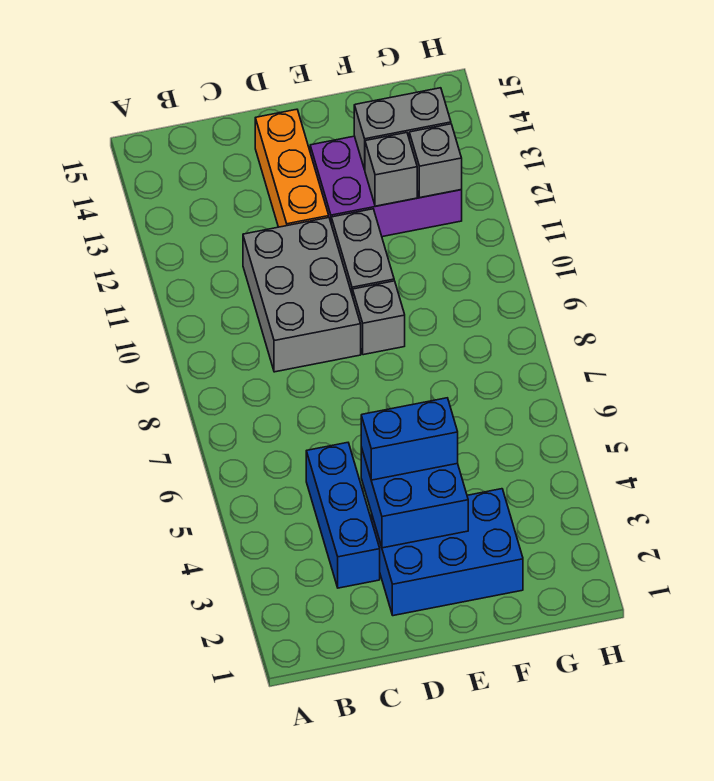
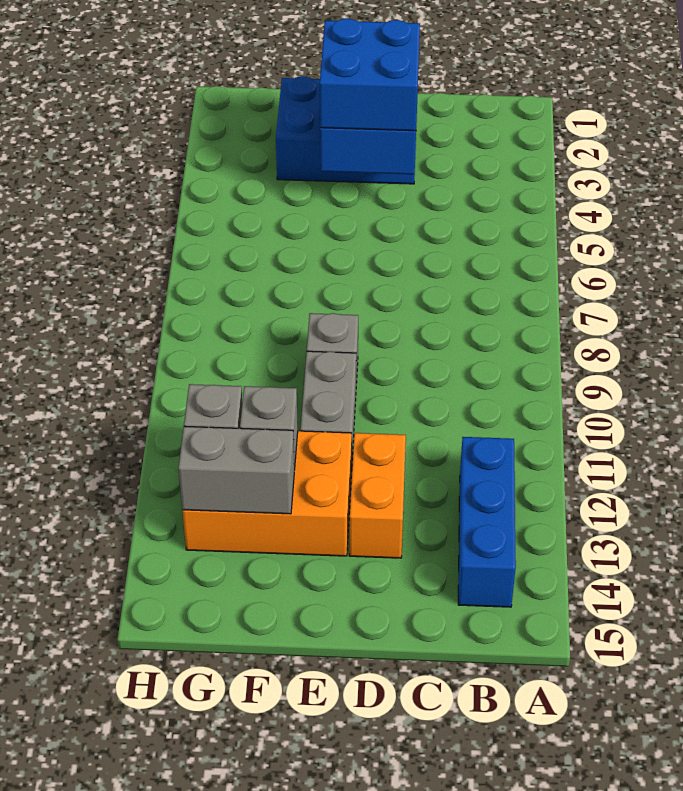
blue 1x3 brick [306,443,380,588] -> blue 1x3 brick moved to [458,437,516,607]
grey 2x3 brick [243,218,361,372] -> none
blue 1x2 brick [361,398,458,480] -> blue 2x2 brick [320,18,420,131]
orange 1x3 brick [255,109,329,227] -> orange 1x2 brick [349,433,406,558]
purple 2x3 brick [310,136,462,237] -> orange 2x3 brick [182,431,352,556]

